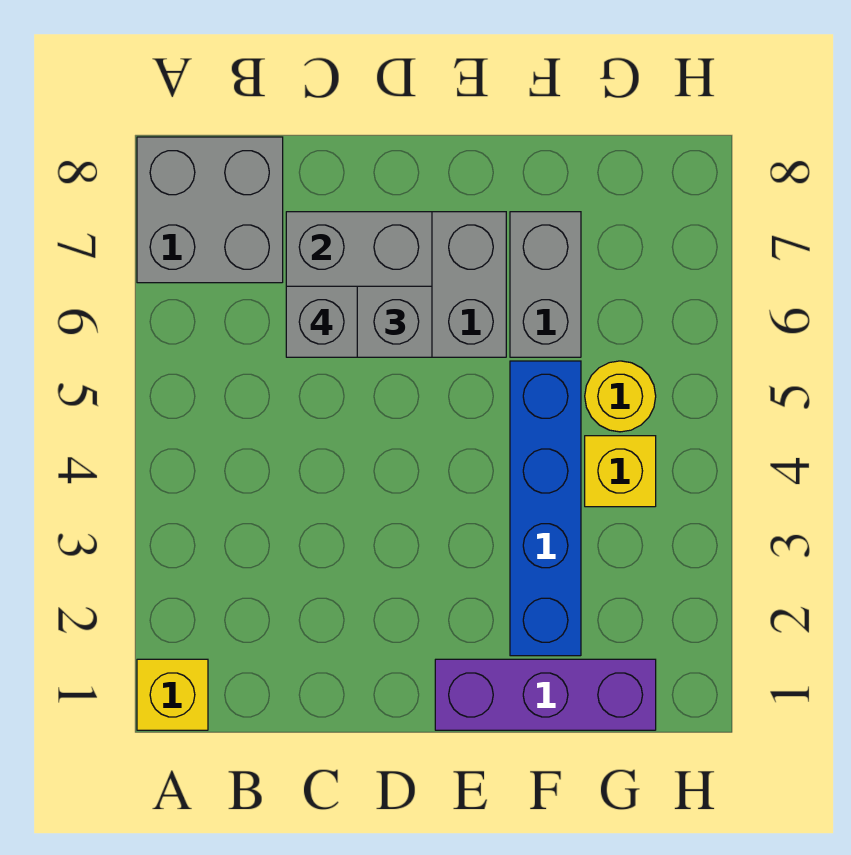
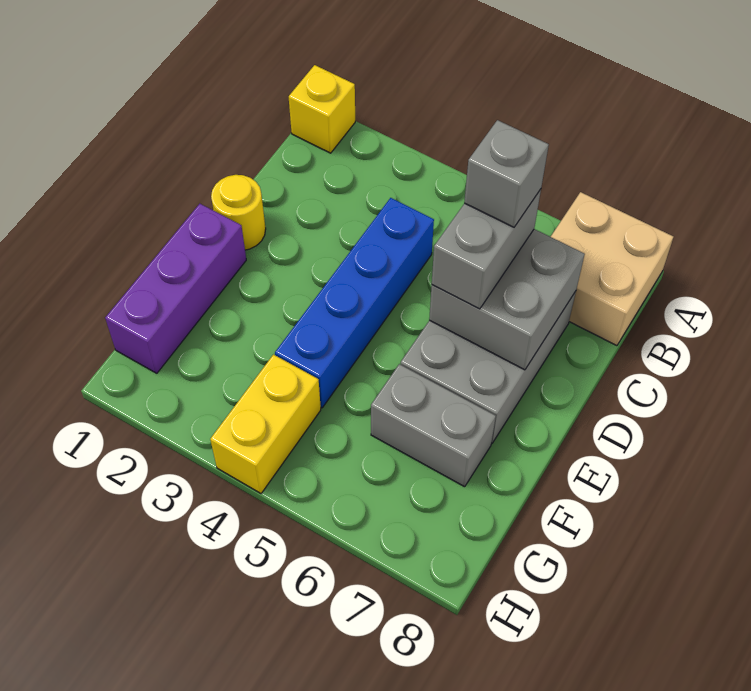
grey 2x2 brick [137,137,283,283] -> tan 2x2 brick [551,192,673,346]
blue 1x4 brick [510,361,581,656] -> blue 1x4 brick turned to [275,198,434,408]
yellow 1x1 brick [585,436,656,507] -> yellow 1x2 brick [210,355,321,493]
yellow 1x1 round brick [585,361,656,432] -> yellow 1x1 round brick moved to [211,175,266,250]

